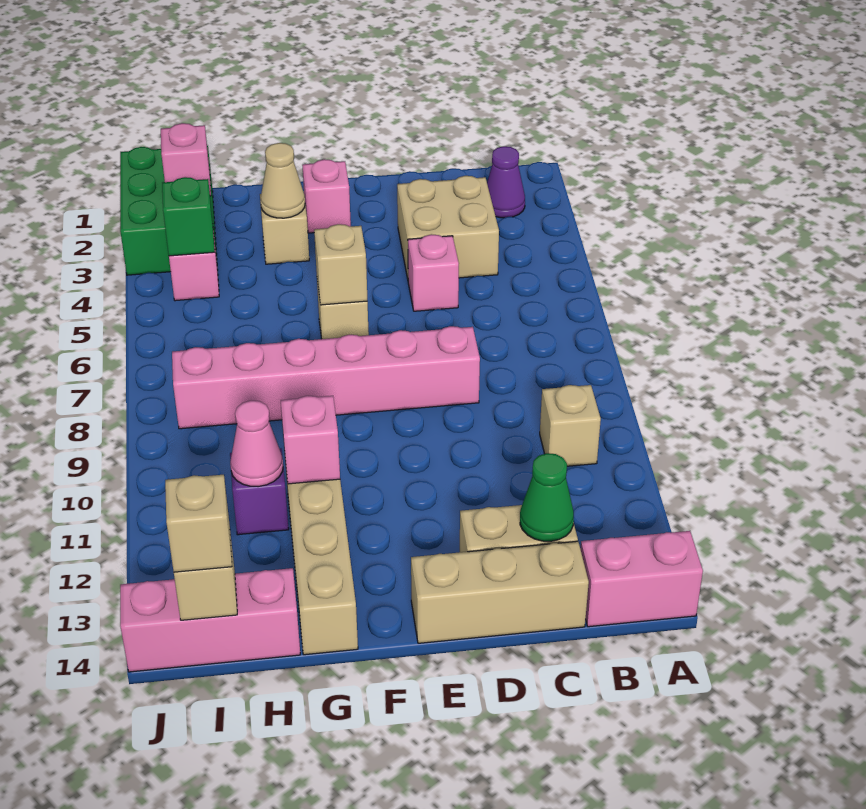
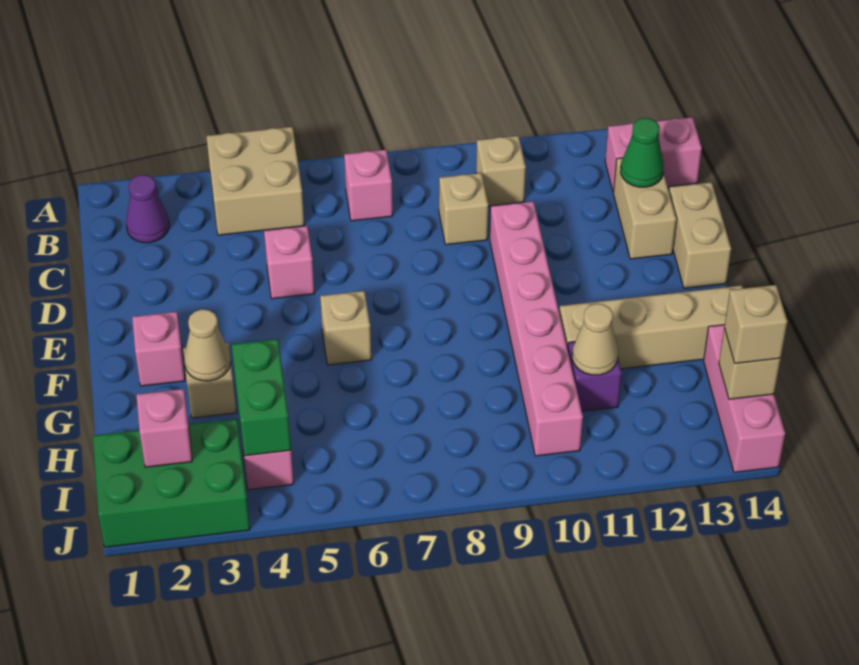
pink 1x2 brick [580,531,703,627] -> pink 1x2 brick turned to [605,117,702,193]
tan 2x2 brick [397,176,499,279] -> tan 2x2 brick moved to [206,127,304,235]
tan 1x3 brick [411,541,589,643] -> tan 1x2 brick [669,182,731,288]
pink 1x6 brick [172,326,480,429] -> pink 1x6 brick moved to [490,202,583,456]
tan 1x1 brick [314,224,367,305] -> tan 1x1 brick moved to [439,173,488,245]
pink 1x1 brick [281,396,340,484] -> pink 1x1 brick moved to [344,150,393,221]
pink 1x1 cone [230,401,283,487] -> tan 1x1 cone [572,304,618,375]
green 1x1 brick [162,177,215,256] -> green 1x2 brick [232,339,291,456]

